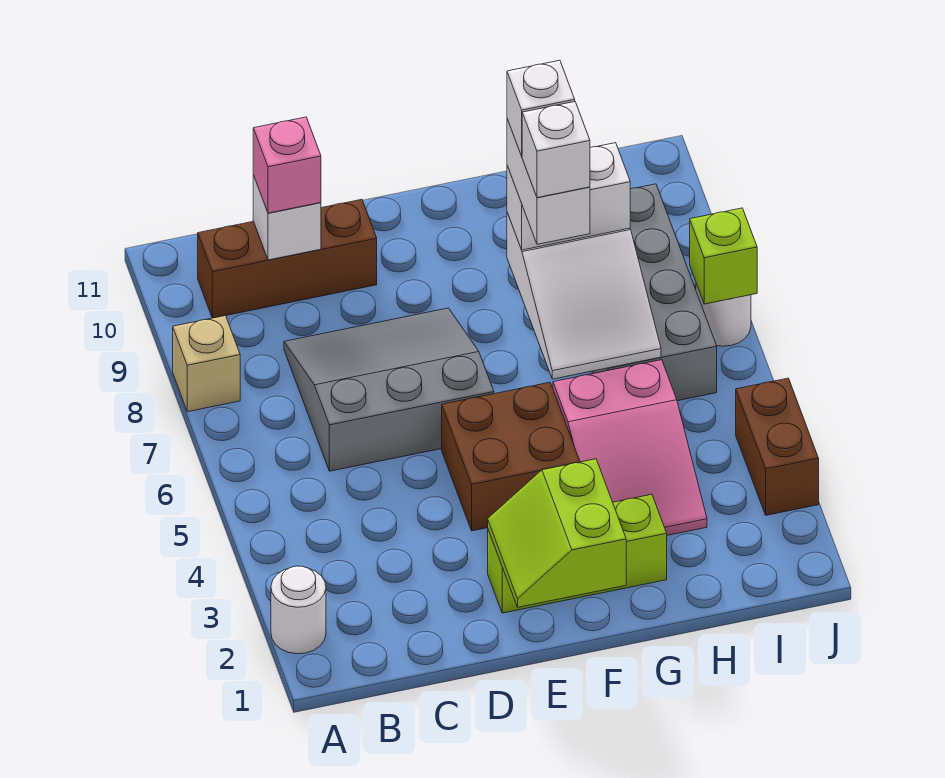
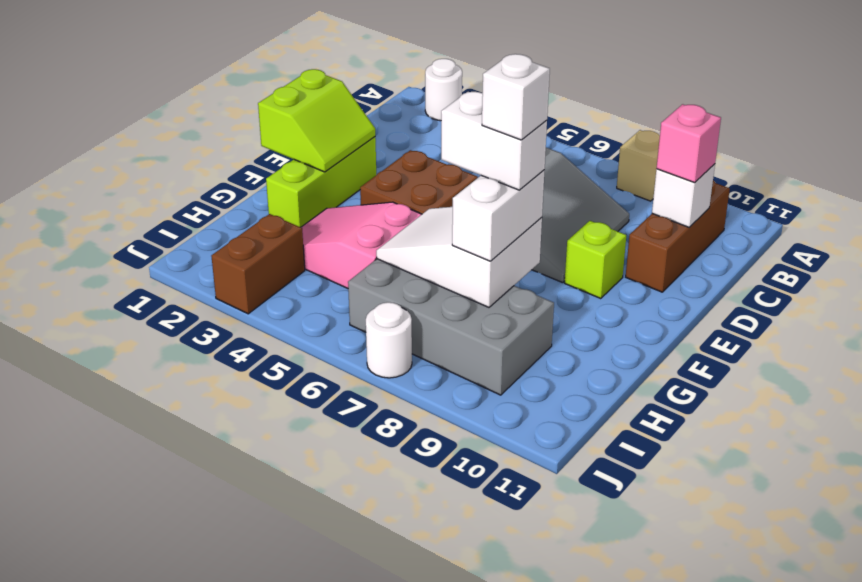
lime 2x2 slope [488,459,626,607] -> lime 2x2 slope turned to [258,69,375,172]
white 1x1 brick [522,102,590,198] -> none
brown 1x2 brick [736,378,819,515] -> brown 1x2 brick turned to [211,214,305,314]
lime 1x1 brick [690,208,757,304] -> lime 1x1 brick moved to [565,221,626,299]

